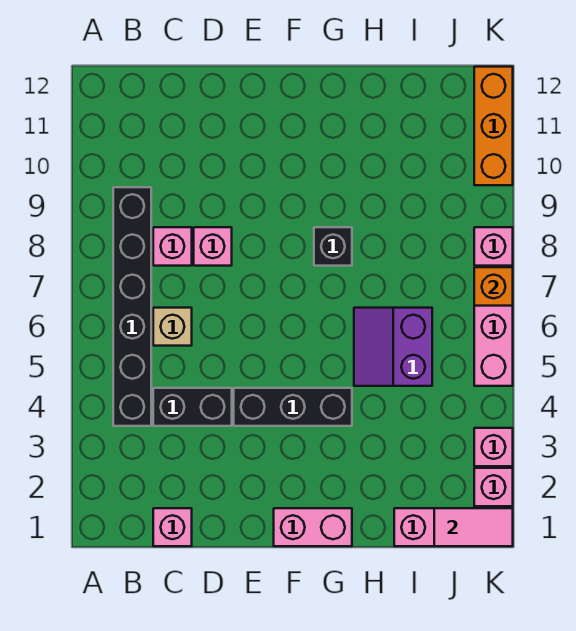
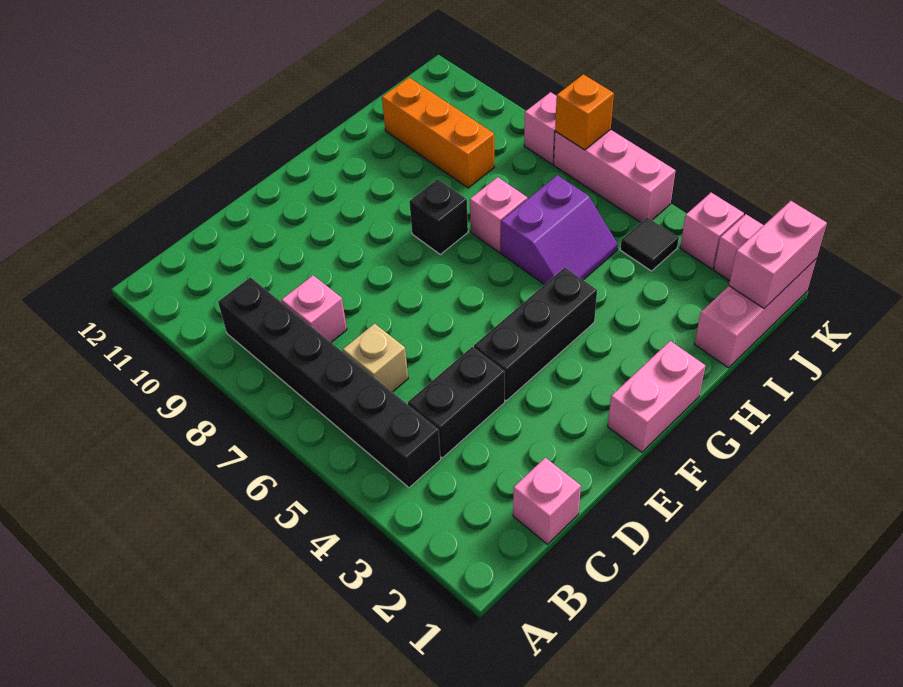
pink 1x1 brick [194,227,232,266] -> pink 1x1 brick moved to [470,177,527,253]
purple 2x2 slope [354,308,432,386] -> purple 2x2 slope turned to [501,175,618,285]
pink 1x2 tile [434,508,513,546] -> pink 1x2 brick [729,201,827,308]
none -> black 1x1 tile [620,217,679,271]
orange 1x3 brick [474,67,513,185] -> orange 1x3 brick moved to [382,78,494,188]

